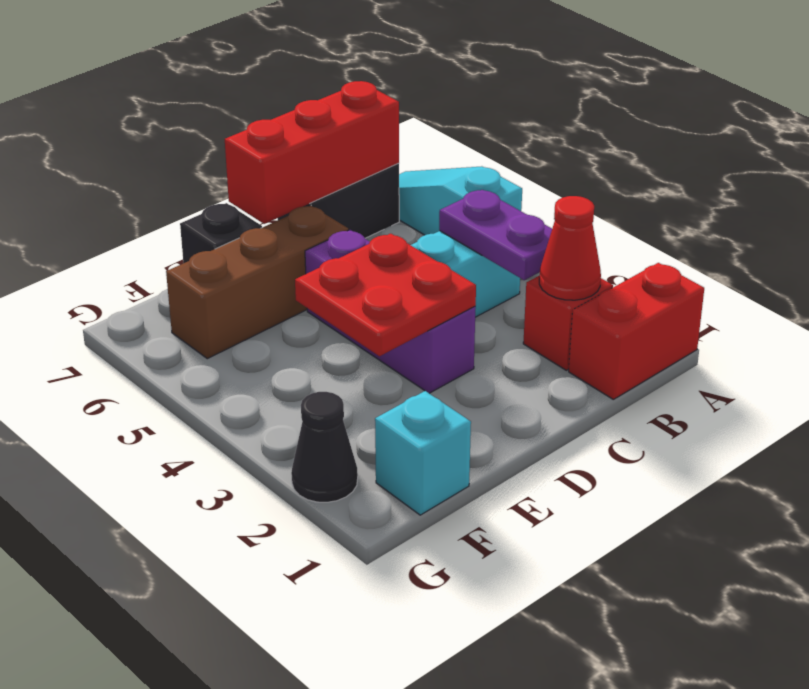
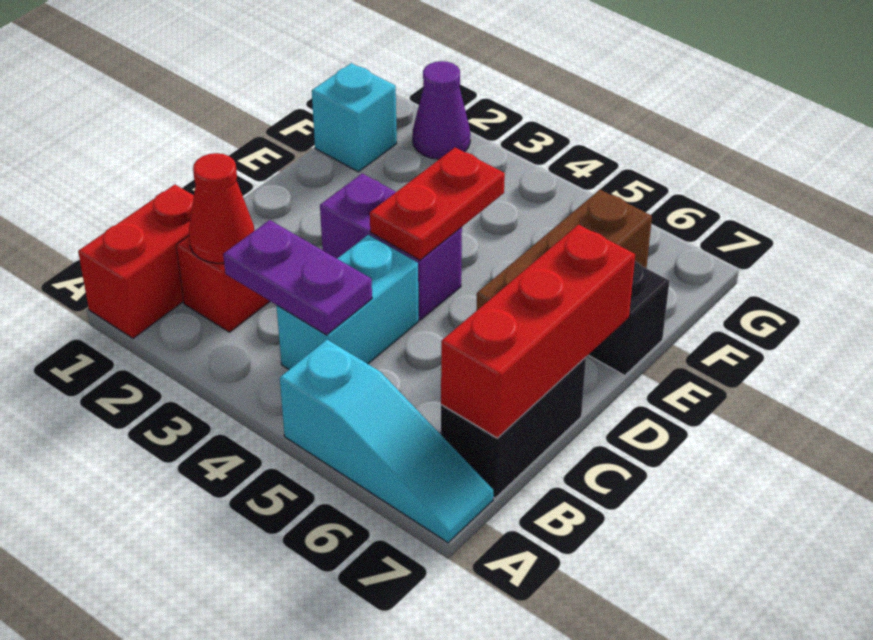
purple 1x3 brick [305,230,476,393] -> purple 1x2 brick [320,173,462,320]
red 2x2 plate [295,234,476,356] -> red 1x2 plate [370,147,505,260]
black 1x1 cone [291,392,358,502] -> purple 1x1 cone [413,61,470,159]

